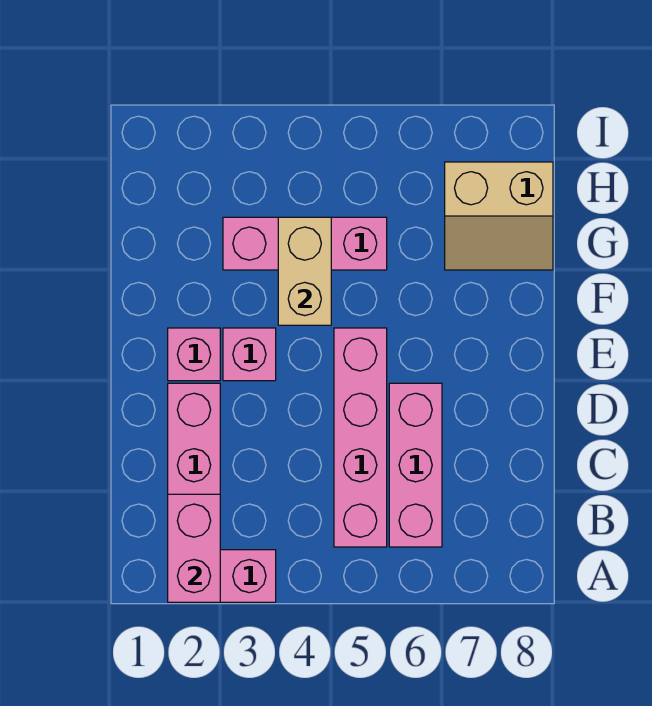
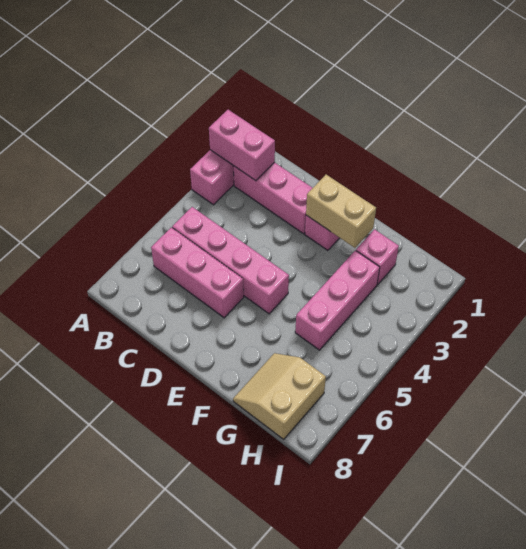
pink 1x1 brick [223,328,276,381] -> pink 1x1 brick moved to [356,229,399,285]
tan 1x2 brick [278,217,331,325] -> tan 1x2 brick moved to [306,175,376,248]

